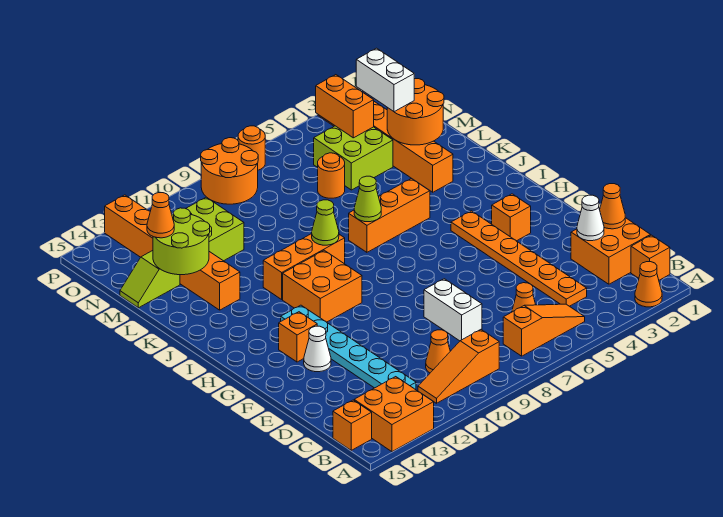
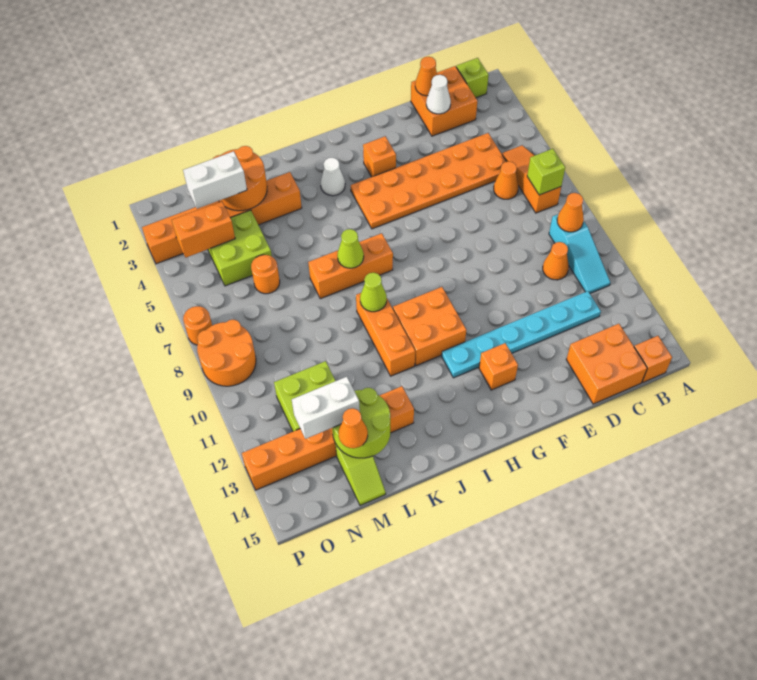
orange 1x1 cone [635,262,662,307] -> orange 1x1 cone moved to [557,193,584,232]
orange 2x2 brick [354,377,434,452] -> orange 2x2 brick moved to [566,324,647,404]
orange 1x1 brick [631,235,670,280] -> lime 1x1 brick [456,58,489,98]
none -> lime 1x1 brick [527,149,565,195]
orange 1x3 slope [418,330,499,403] -> cyan 1x3 slope [549,214,610,293]
orange 1x6 plate [451,211,587,306] -> orange 2x6 plate [351,133,506,229]
white 1x2 brick [424,279,482,341] -> white 1x2 brick moved to [292,377,360,439]
white 1x1 cone [304,326,331,372] -> white 1x1 cone moved to [321,158,345,196]
orange 1x3 brick [349,178,430,252] -> orange 1x3 brick turned to [308,233,393,299]

